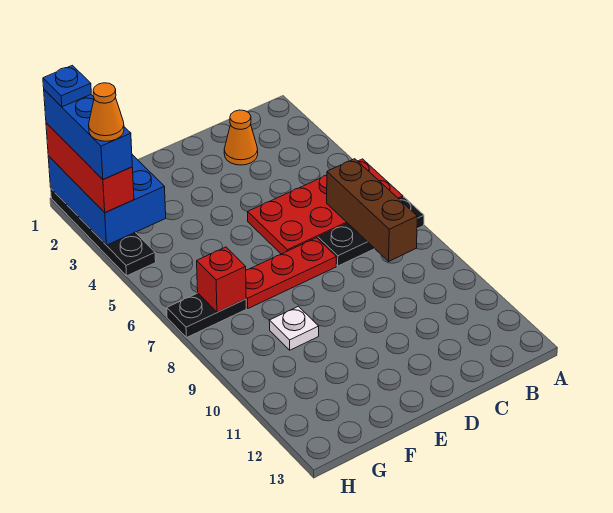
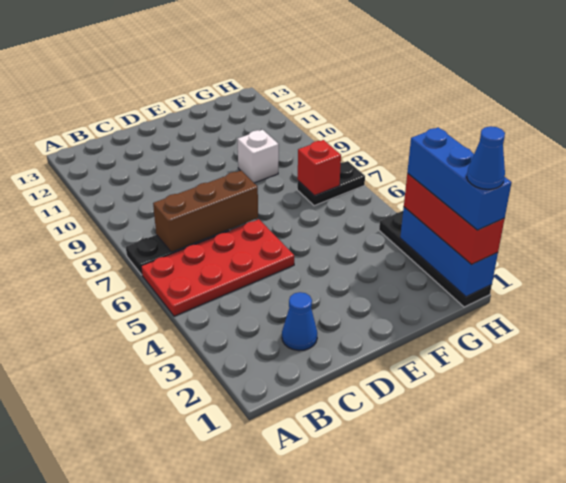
brown 1x3 brick [327,159,417,261] -> brown 1x3 brick turned to [153,171,258,252]
orange 1x1 cone [224,110,258,165] -> blue 1x1 cone [282,292,317,351]
red 1x3 plate [246,238,336,308] -> none
white 1x1 plate [269,306,319,350] -> white 1x1 brick [238,130,279,183]
blue 2x3 brick [48,155,166,245] -> blue 1x3 brick [400,207,498,297]
blue 1x1 plate [43,65,91,107] -> blue 1x1 cone [467,126,505,189]
orange 1x1 cone [89,83,124,141] -> none

